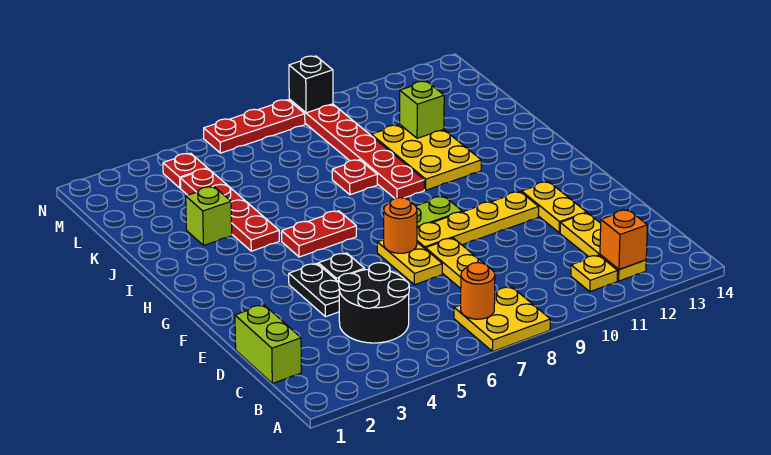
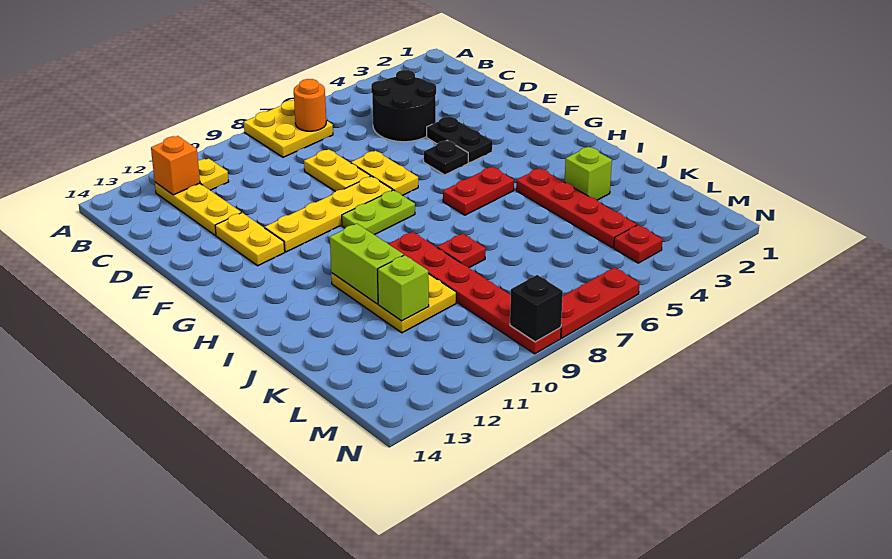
lime 1x2 brick [235,305,301,384] -> lime 1x2 brick moved to [330,224,404,304]
orange 1x1 round brick [384,198,417,253] -> none

